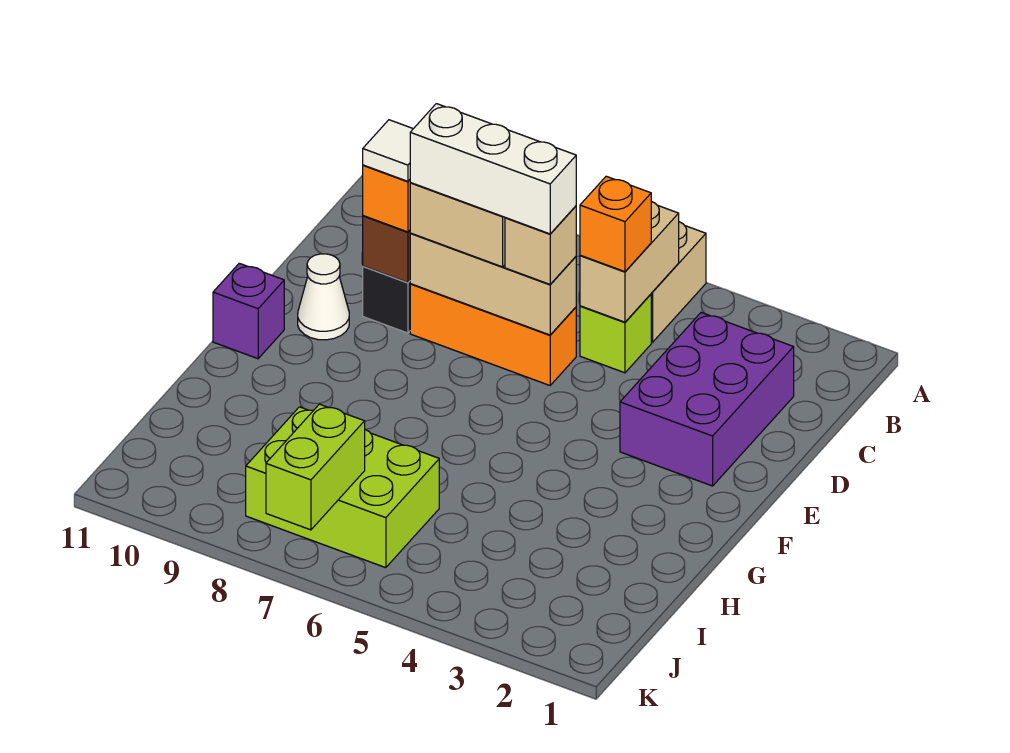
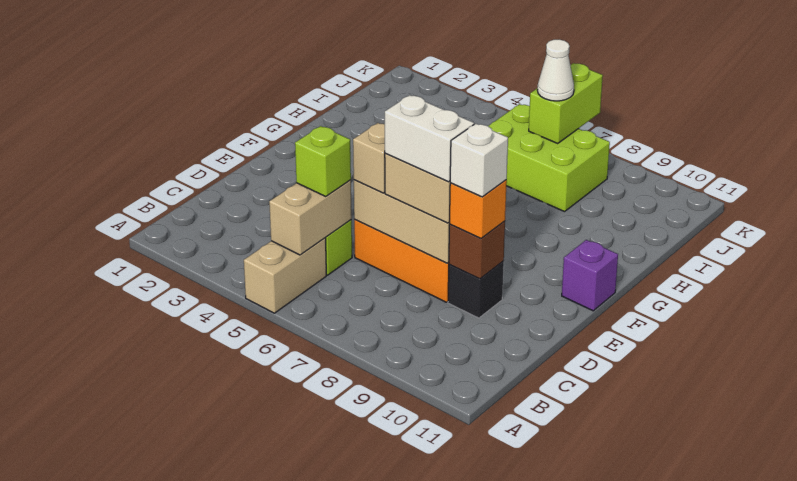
purple 2x3 brick [620,313,794,486] -> none
orange 1x1 brick [580,176,651,272] -> lime 1x1 brick [295,126,351,196]
white 1x3 brick [410,104,576,234] -> white 1x2 brick [385,95,474,182]
white 1x1 tile [363,120,413,181] -> white 1x1 brick [450,124,508,197]
white 1x1 cone [298,254,349,340] -> white 1x1 cone moved to [537,40,574,101]

